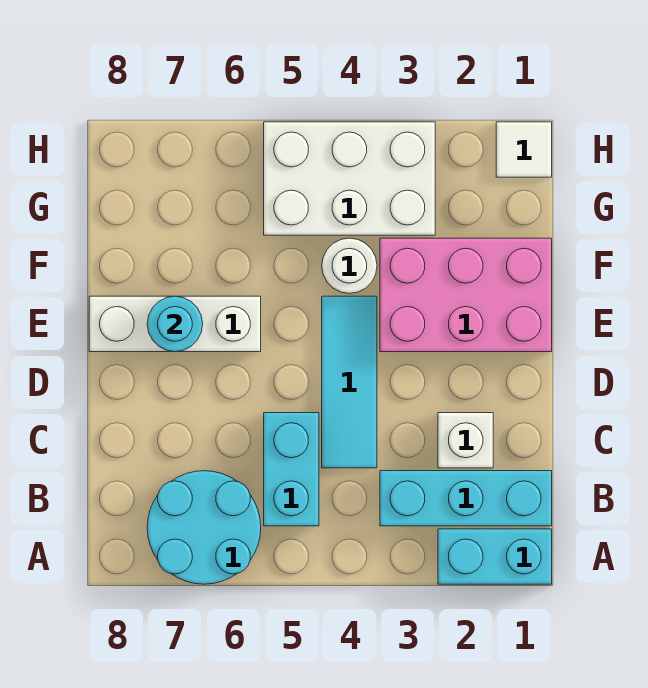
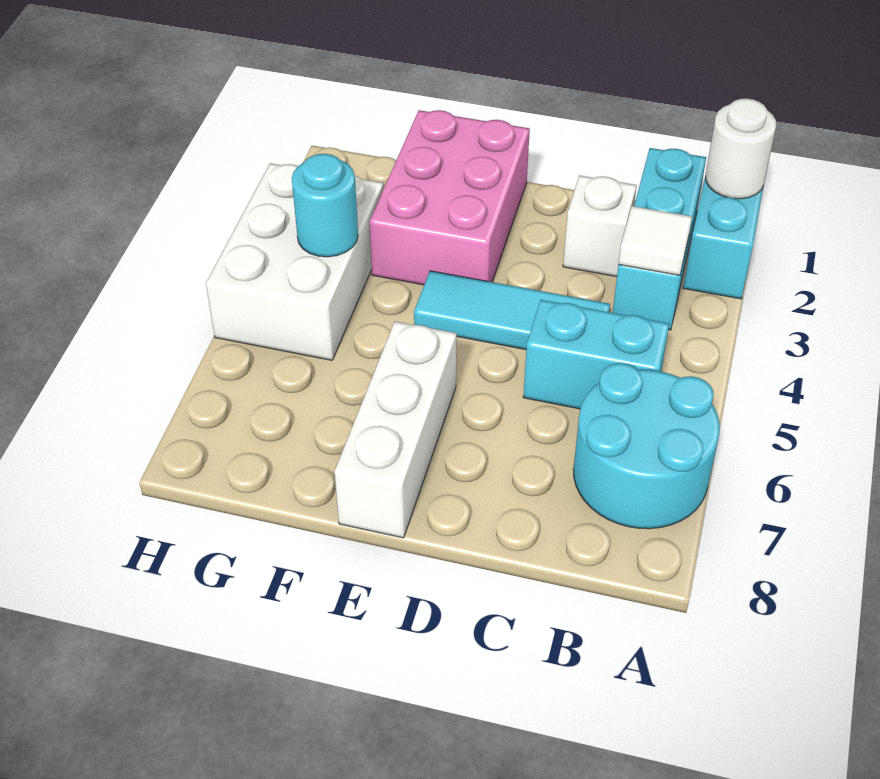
cyan 1x1 round brick [147,296,203,352] -> cyan 1x1 round brick moved to [292,154,358,257]
white 1x1 round brick [322,238,377,293] -> white 1x1 round brick moved to [705,98,776,199]
white 1x1 tile [496,122,552,177] -> white 1x1 tile moved to [619,206,692,275]

